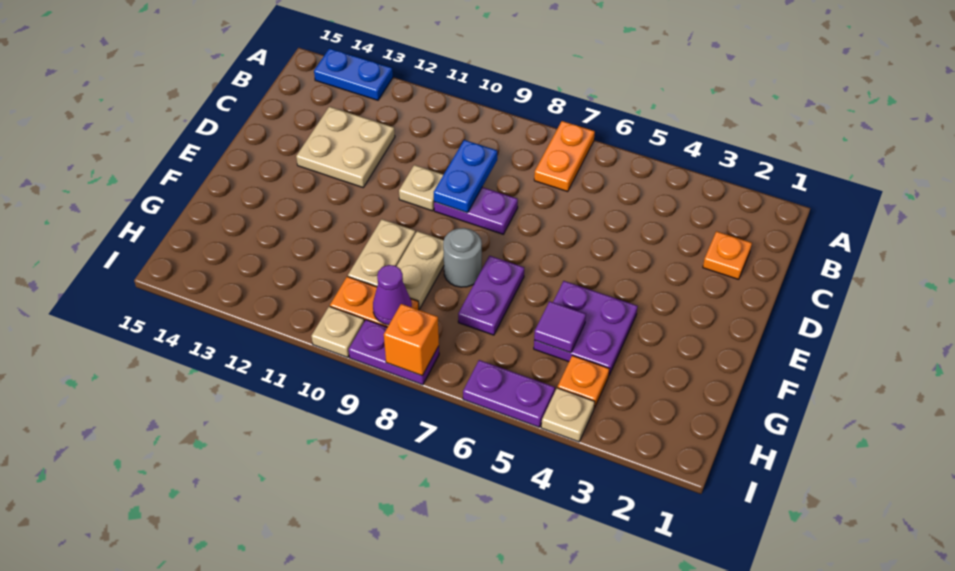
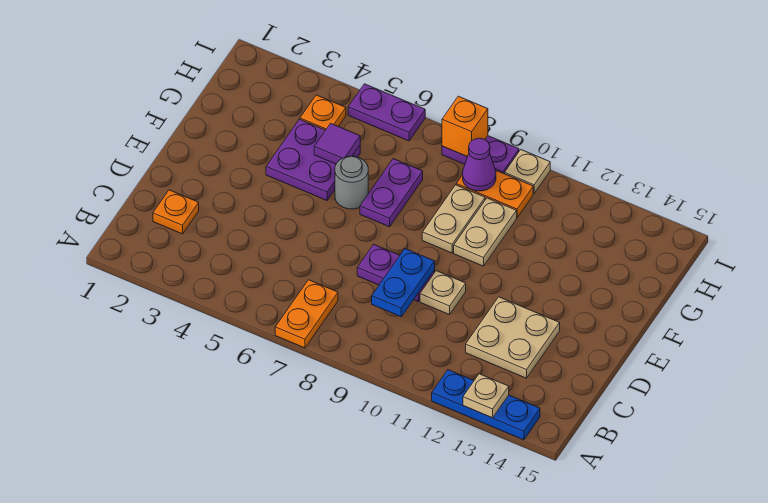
blue 1x2 plate [314,48,393,100] -> blue 1x3 plate [432,370,540,440]
grey 1x1 round brick [443,228,482,287] -> grey 1x1 round brick moved to [335,156,368,209]
tan 1x1 plate [541,388,595,442] -> tan 1x1 plate moved to [463,374,509,418]

